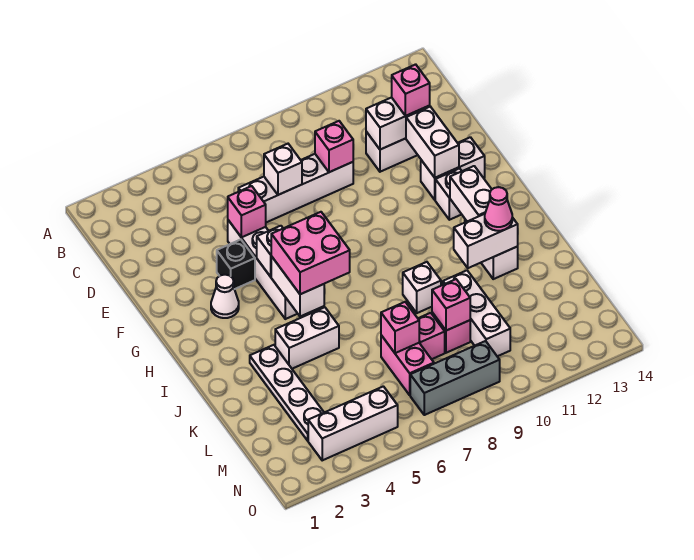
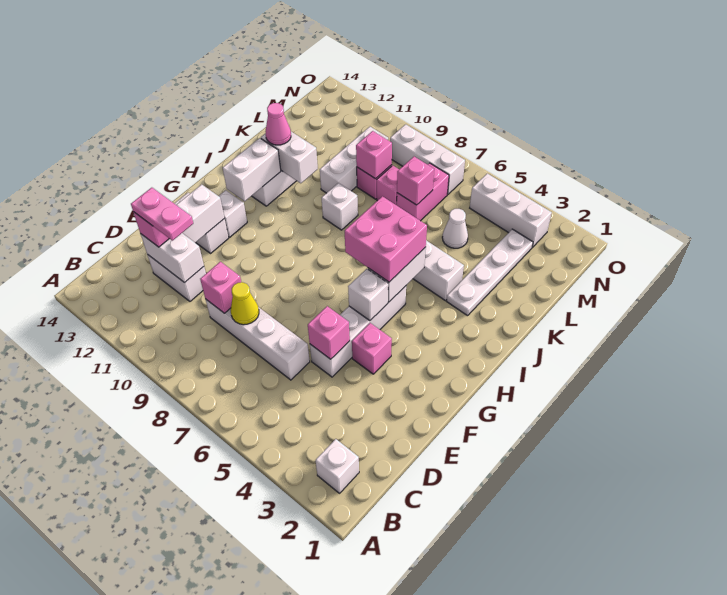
white 1x1 brick [264,144,302,195] -> white 1x1 brick moved to [316,439,359,493]
none -> yellow 1x1 cone [231,282,259,325]
none -> pink 1x2 plate [131,188,193,241]
black 1x1 brick [217,240,255,289] -> pink 1x1 brick [352,323,392,374]
white 1x1 cone [211,275,239,318] -> white 1x1 cone moved to [442,209,468,248]
grey 1x3 brick [410,341,500,415] -> white 1x3 brick [390,124,465,194]

